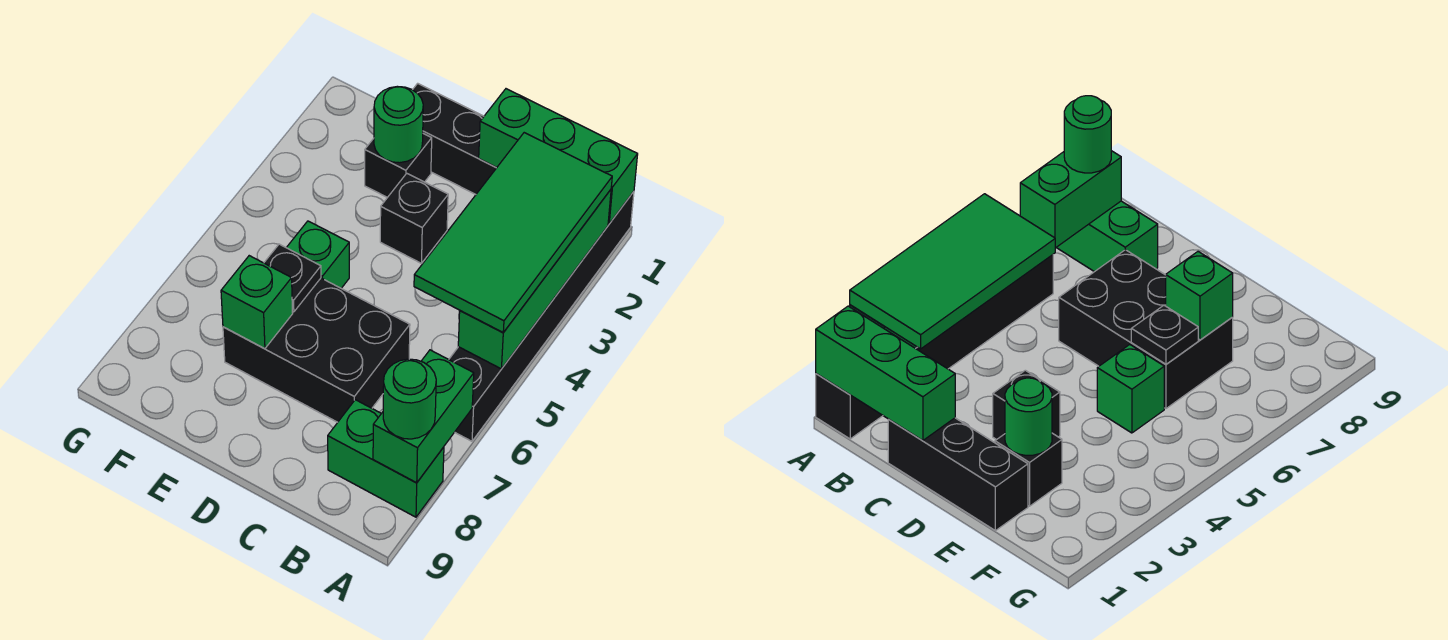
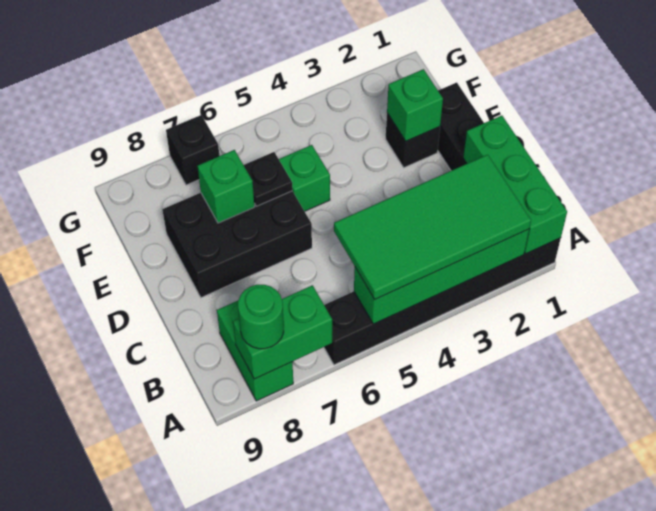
black 2x3 brick [223,278,410,422] -> black 2x3 brick turned to [162,191,312,298]
black 1x1 brick [380,173,448,263] -> black 1x1 brick moved to [166,115,219,185]
green 1x1 round brick [374,86,423,163] -> green 1x1 brick [387,69,443,141]

